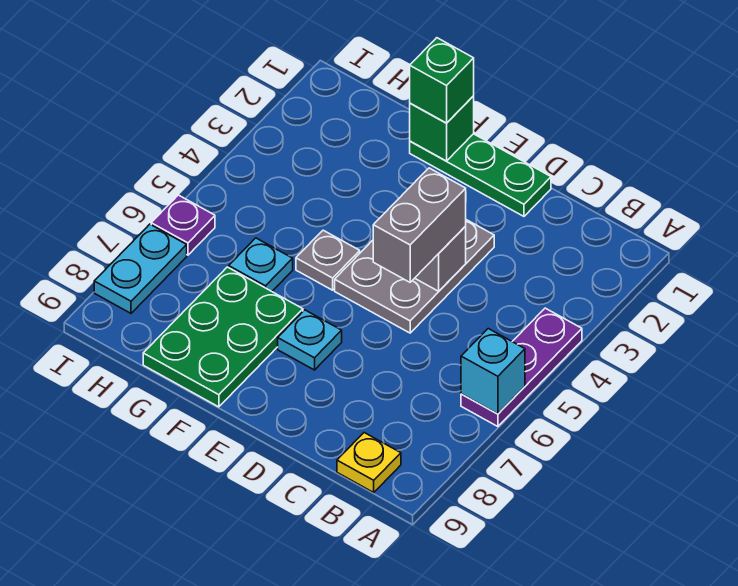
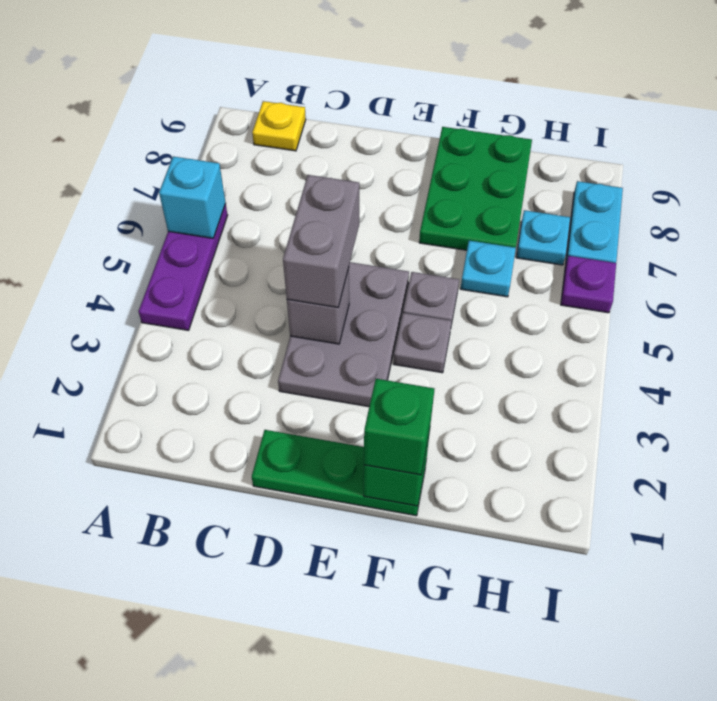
cyan 1x1 plate [278,310,342,370] -> cyan 1x1 plate moved to [516,210,570,265]
none -> grey 1x1 plate [394,313,452,373]

